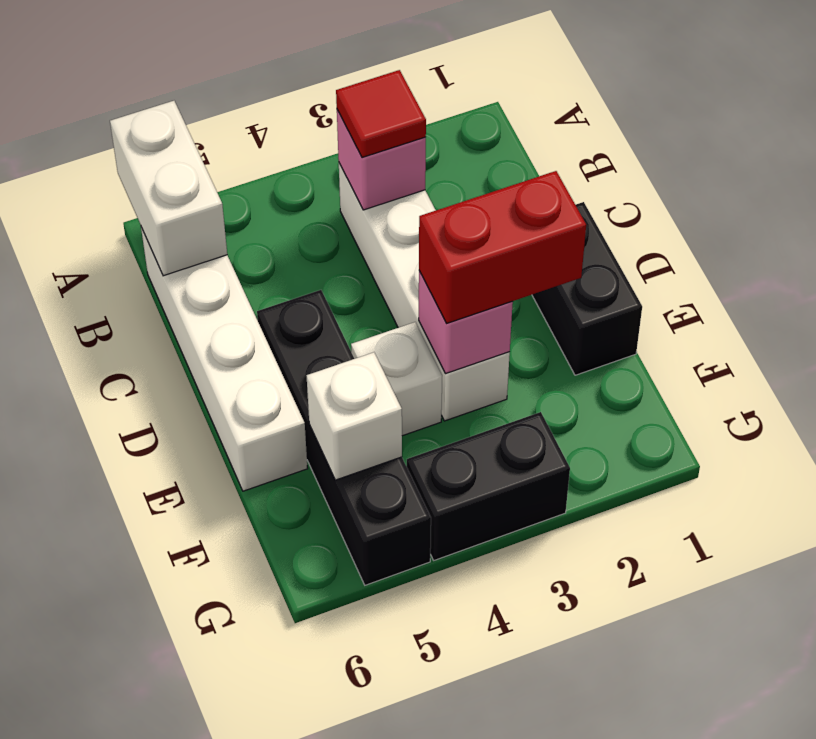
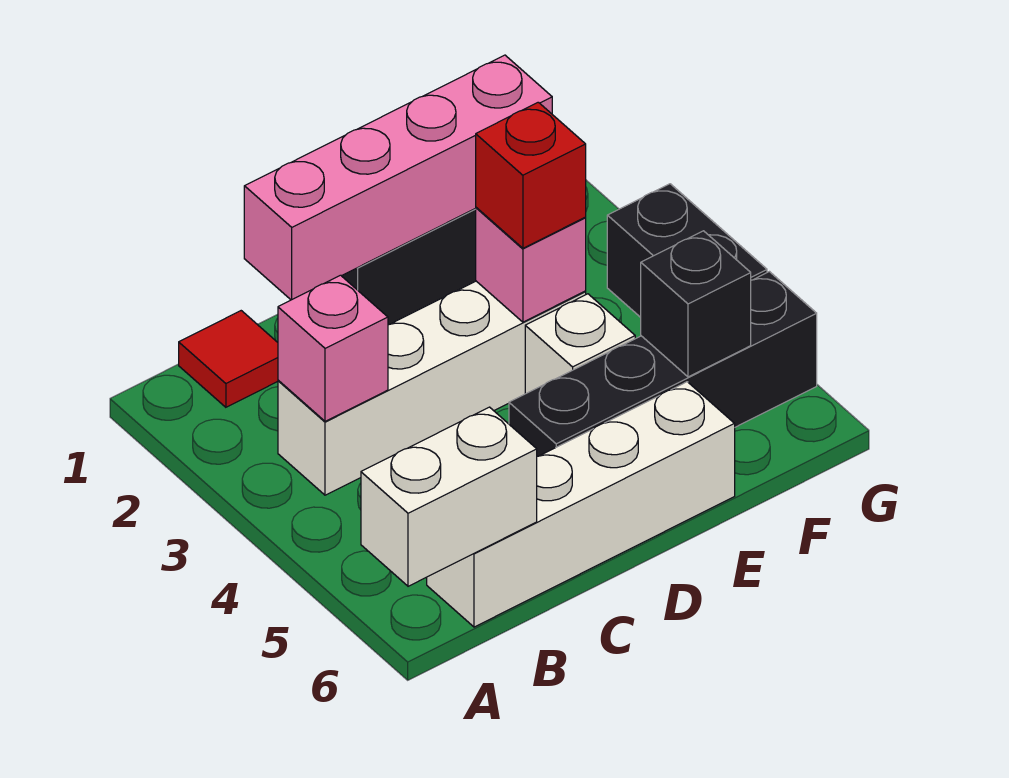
red 1x1 tile [336,70,426,158] -> red 1x1 tile moved to [179,311,278,407]
none -> pink 1x4 brick [244,55,552,300]
red 1x2 brick [419,171,586,323] -> red 1x1 brick [476,102,586,248]
white 1x1 brick [307,352,402,480] -> black 1x1 brick [641,231,751,377]

